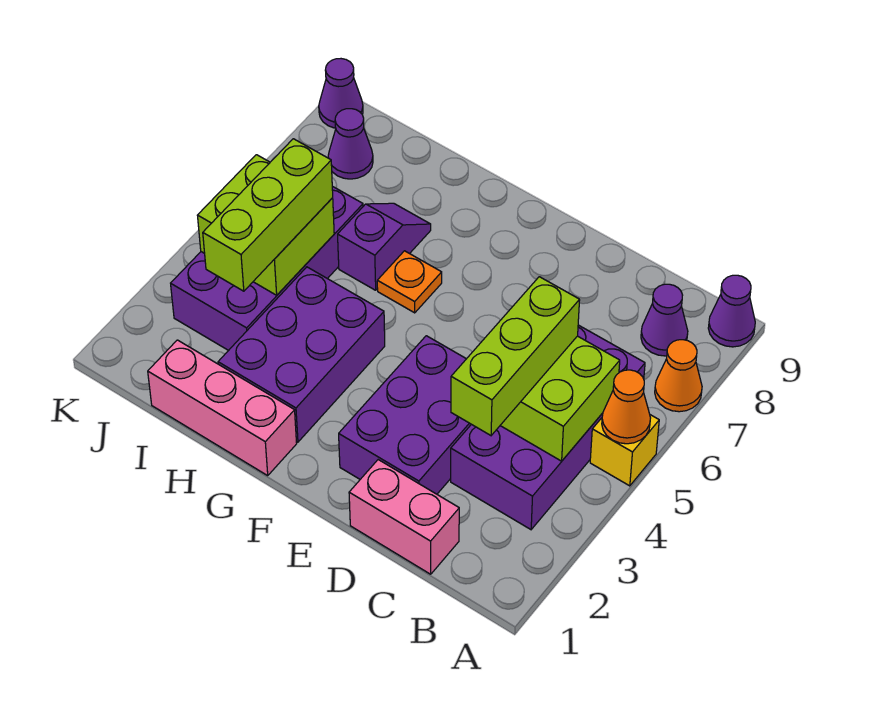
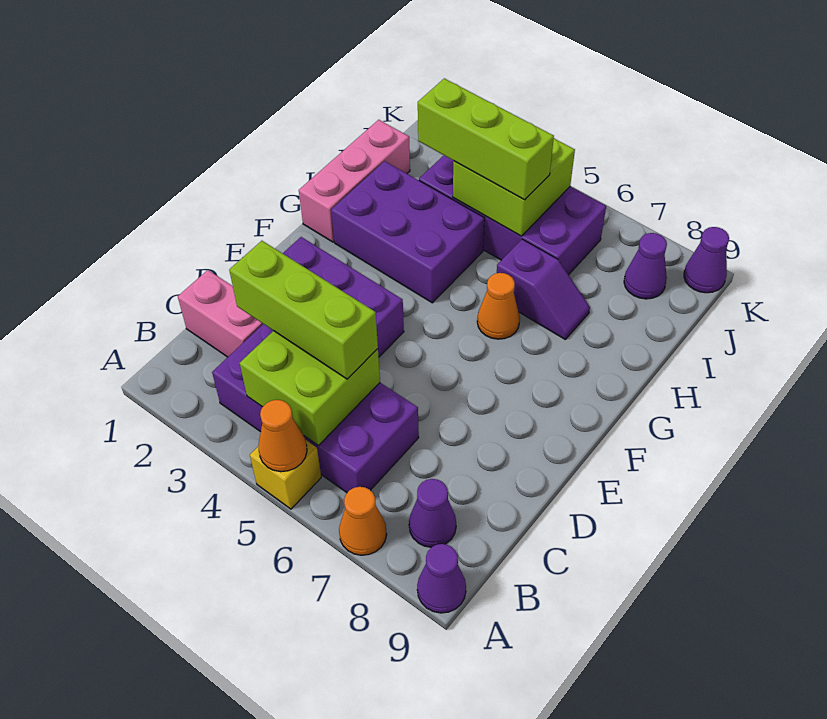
pink 1x2 brick [349,460,459,574] -> pink 1x2 brick turned to [178,270,263,357]
orange 1x1 plate [377,251,442,313] -> orange 1x1 cone [477,273,520,339]

